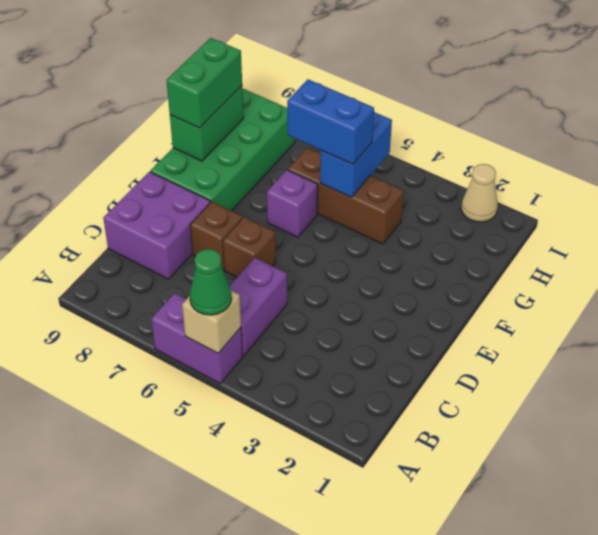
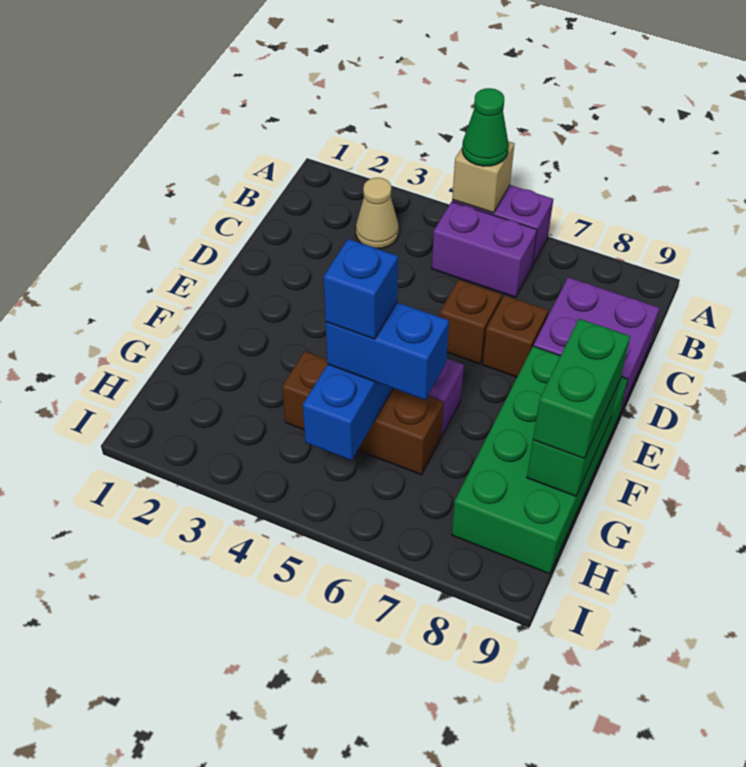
purple 1x2 brick [230,258,287,356] -> purple 1x2 brick turned to [432,202,537,298]
none -> blue 1x1 brick [324,239,398,339]
tan 1x1 cone [461,164,498,222] -> tan 1x1 cone moved to [356,178,399,249]

